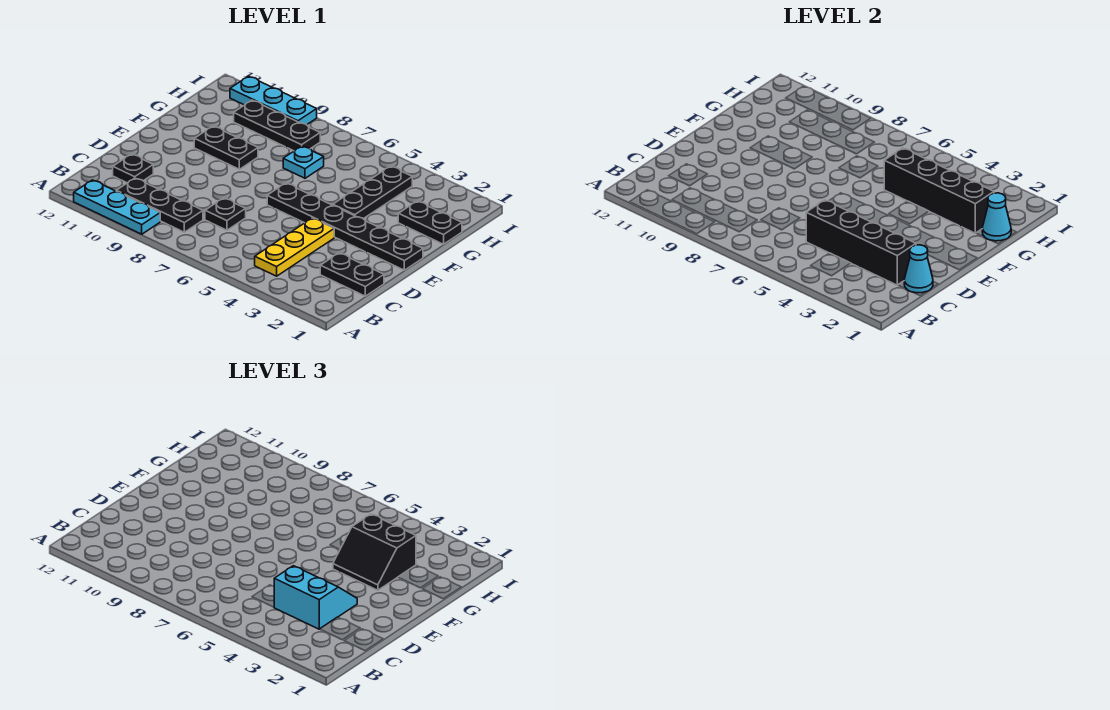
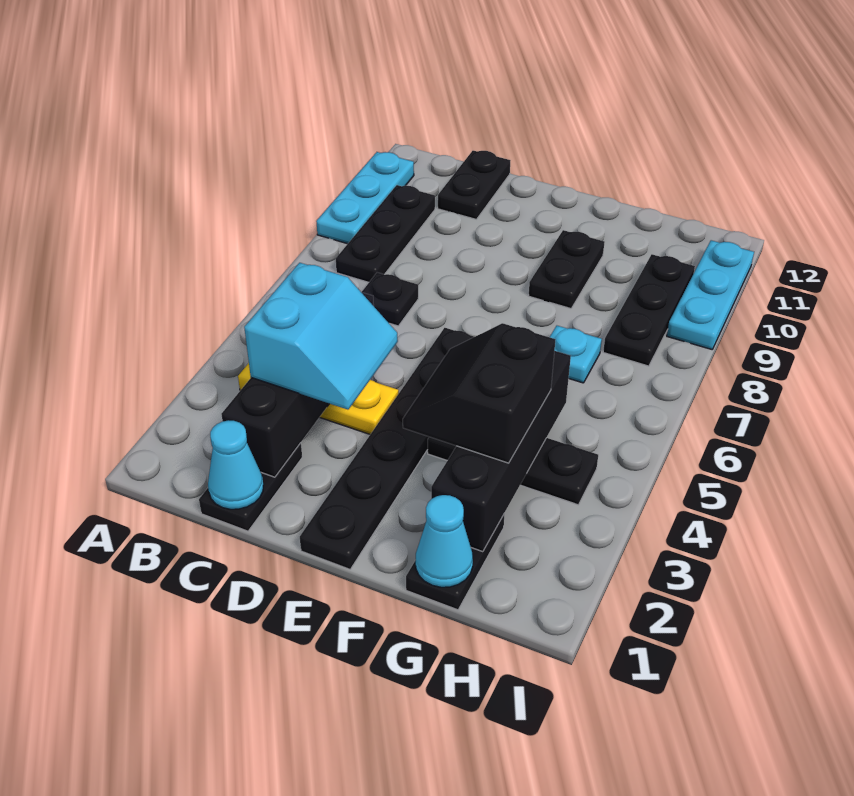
black 1x1 plate [113,154,153,183] -> black 1x2 plate [438,151,510,219]

